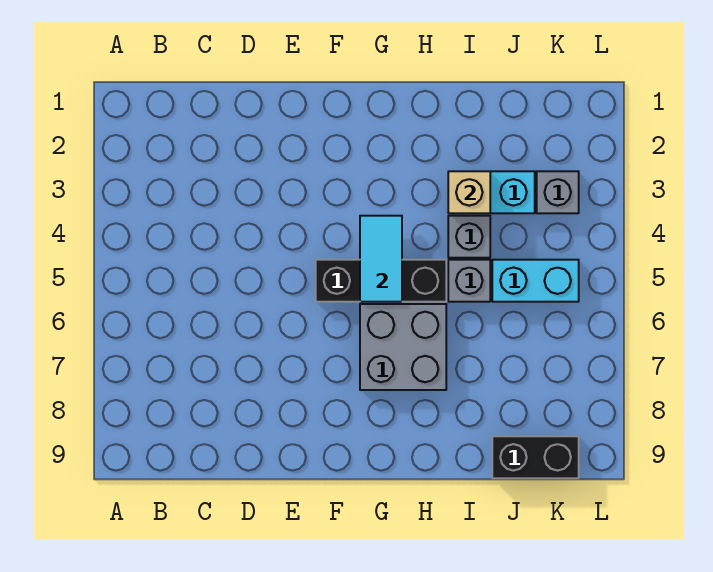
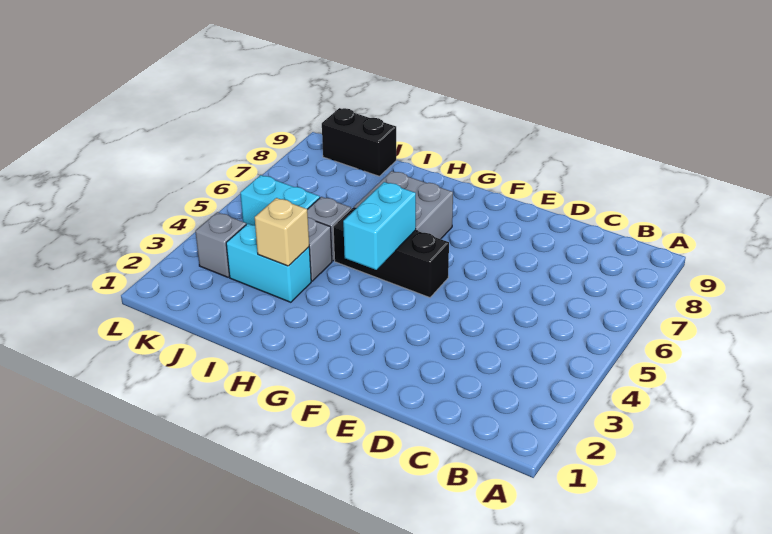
cyan 1x2 tile [360,216,402,302] -> cyan 1x2 brick [343,182,416,270]

